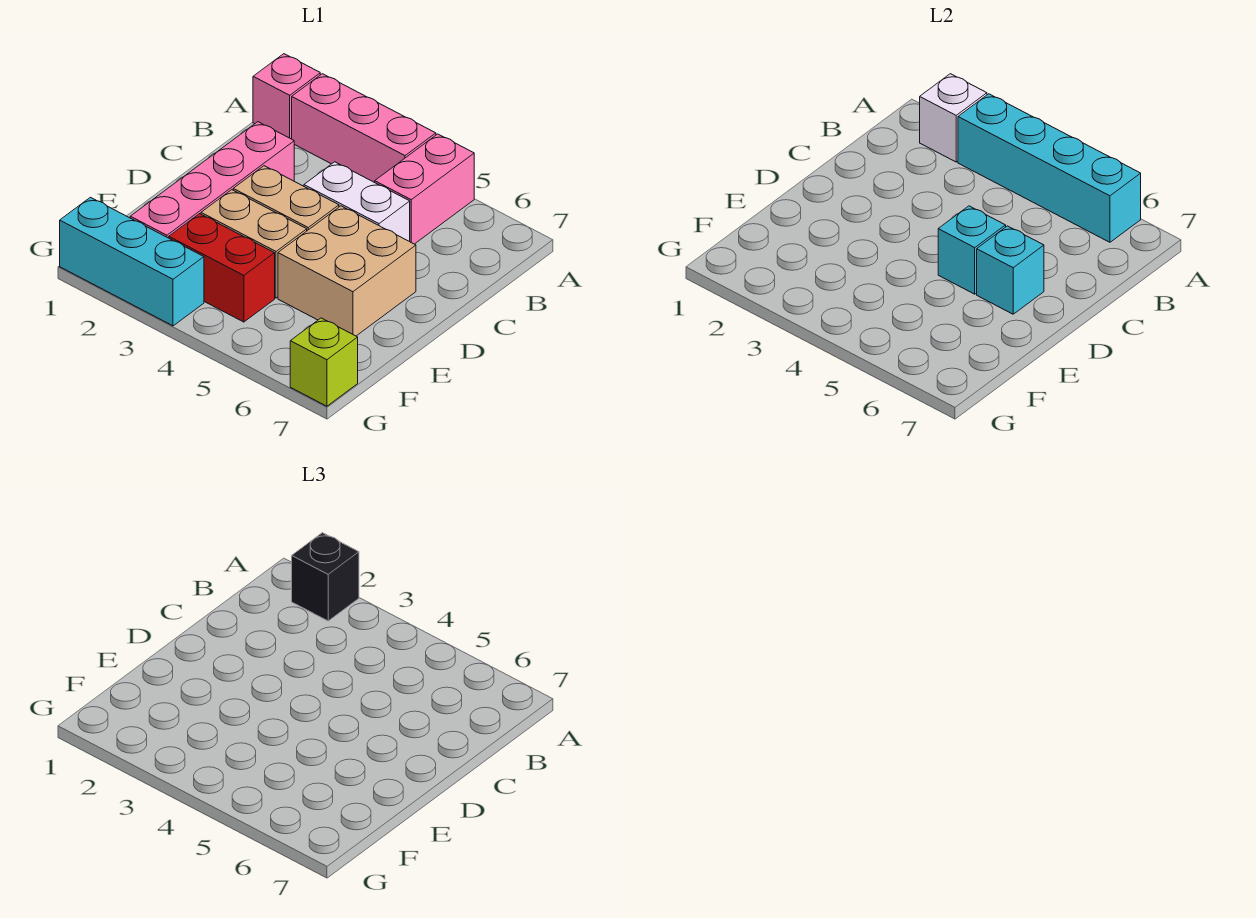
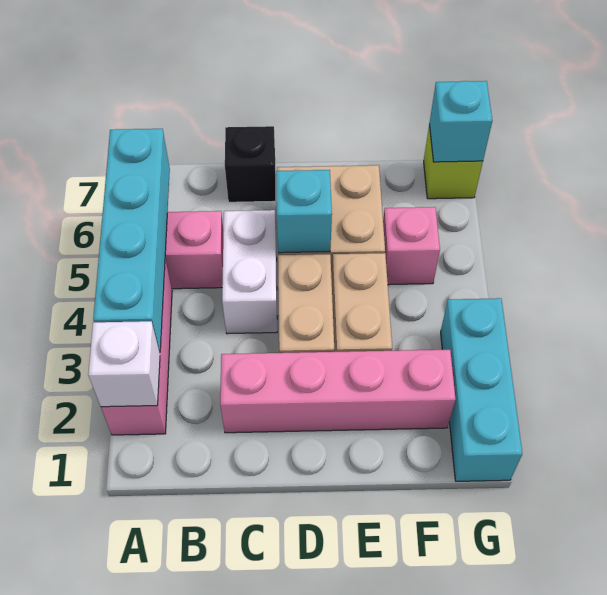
pink 1x1 brick [253,54,320,139] -> pink 1x1 brick moved to [383,207,440,285]
black 1x1 brick [292,533,359,621] -> black 1x1 brick moved to [225,126,276,202]
cyan 1x1 brick [977,226,1044,314] -> cyan 1x1 brick moved to [429,81,492,162]
red 1x2 brick [169,214,275,322] -> none

